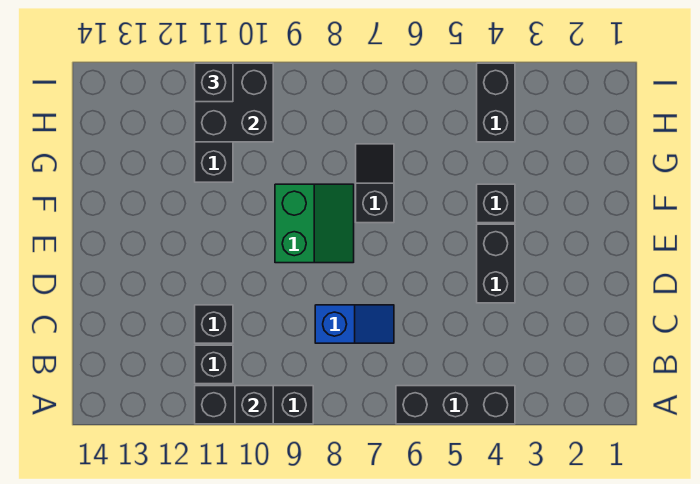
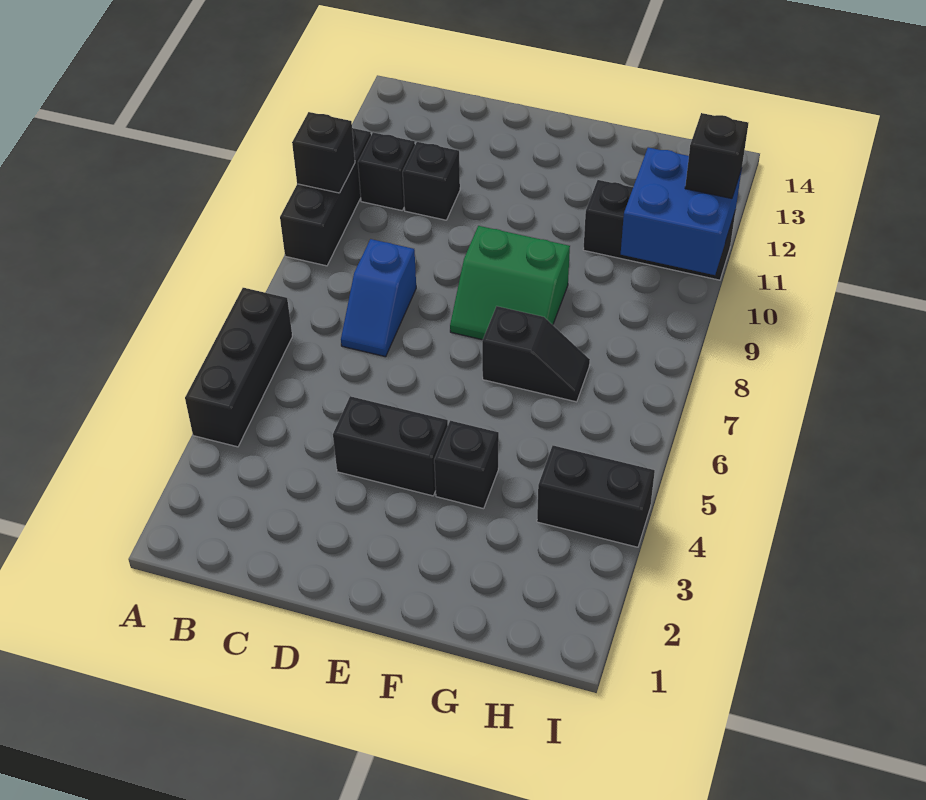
black 2x2 brick [195,63,273,142] -> blue 2x2 brick [621,148,742,275]

